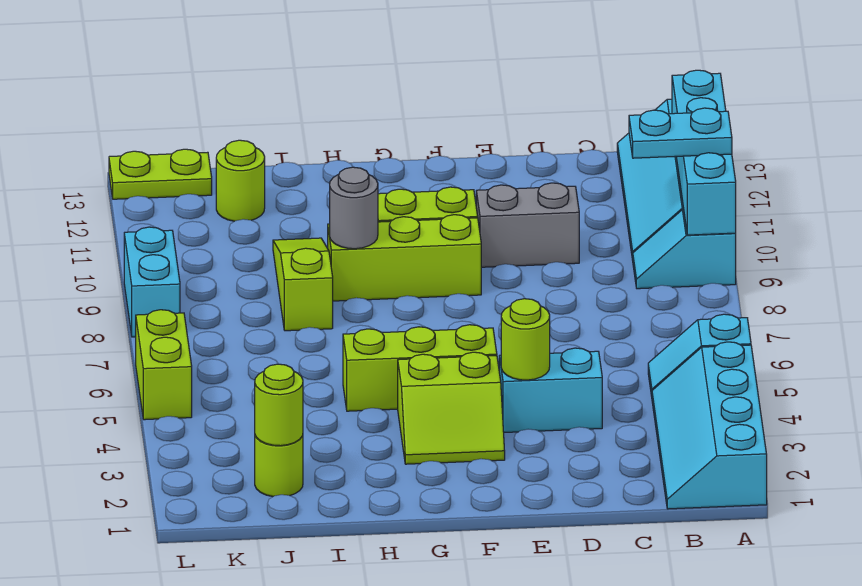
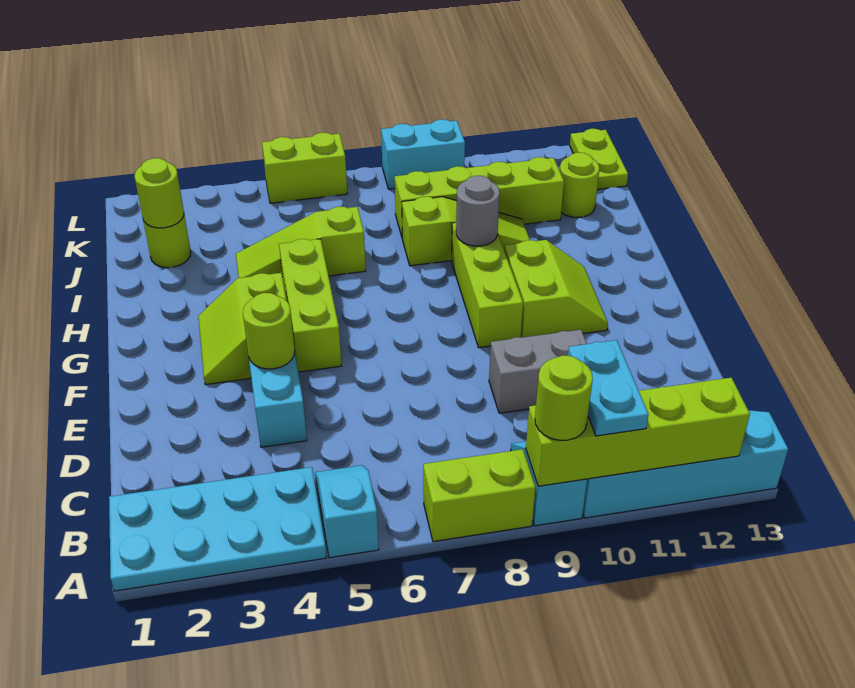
cyan 2x4 slope [652,342,767,509] -> cyan 2x4 plate [109,467,326,591]
none -> lime 1x2 brick [423,449,536,542]
cyan 1x4 brick [672,70,736,235] -> lime 1x4 brick [526,378,750,486]
none -> lime 1x1 round brick [535,355,593,440]
grey 1x2 brick [476,183,579,267] -> grey 1x2 brick turned to [489,330,587,413]
none -> lime 1x3 slope [236,207,366,278]
none -> lime 1x4 brick [395,157,564,239]

